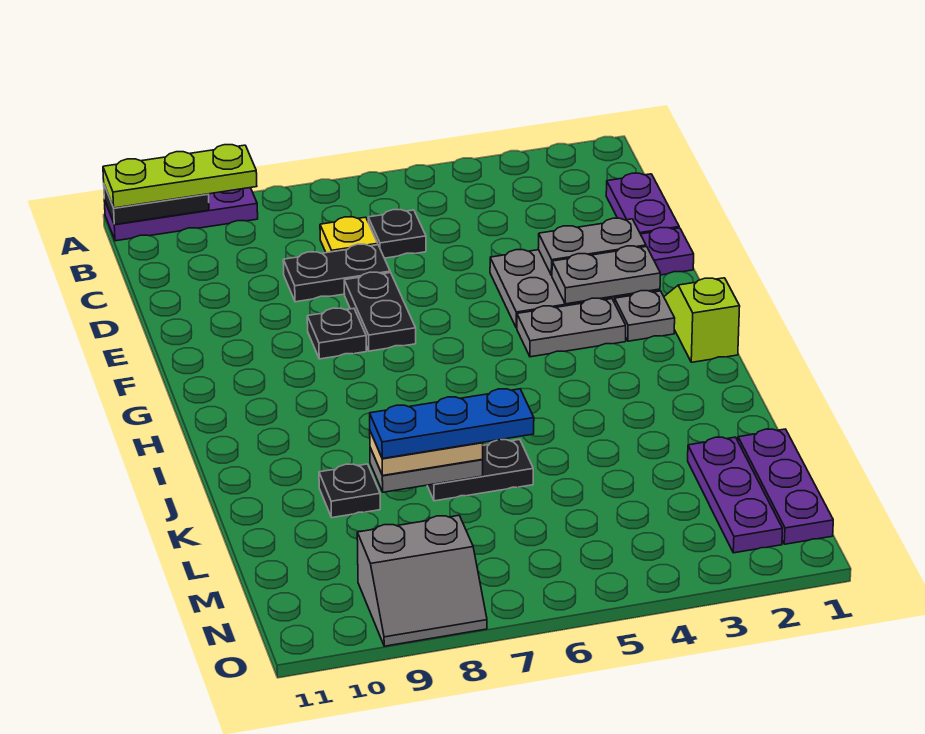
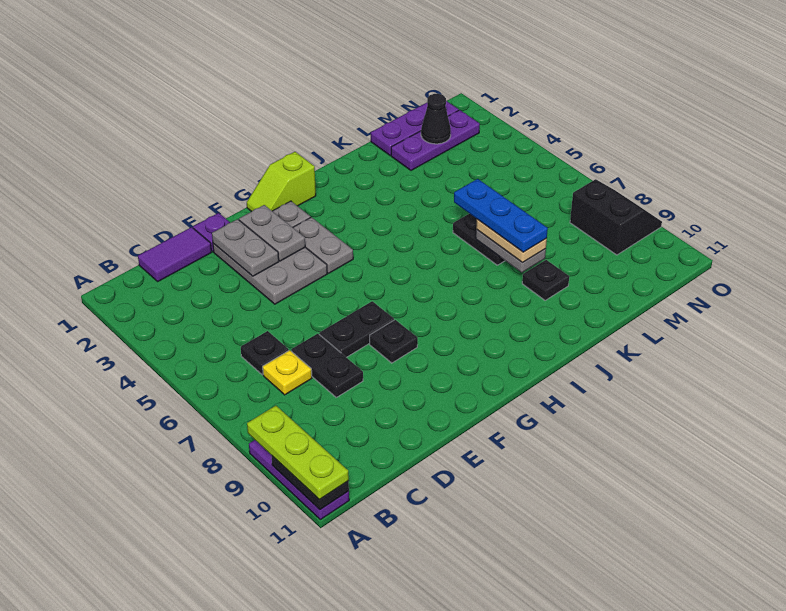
purple 1x2 plate [606,173,679,234] -> purple 1x2 tile [138,227,212,281]
none -> black 1x1 cone [421,94,451,144]
grey 2x2 slope [357,515,487,646] -> black 2x2 slope [570,179,662,255]

